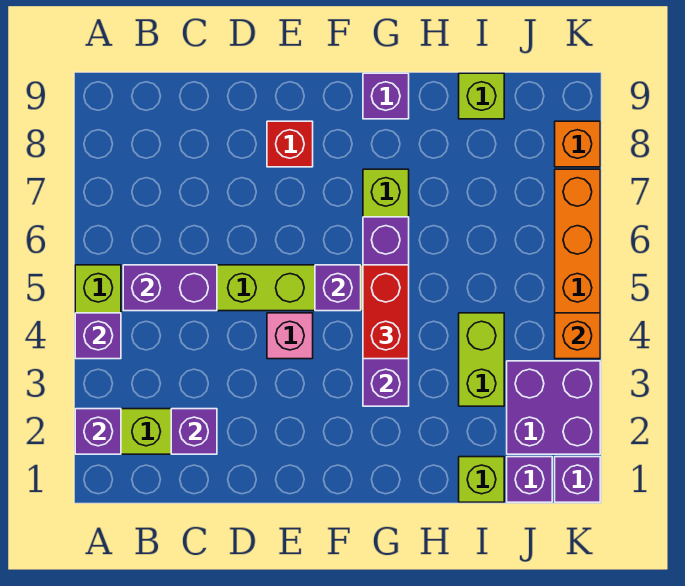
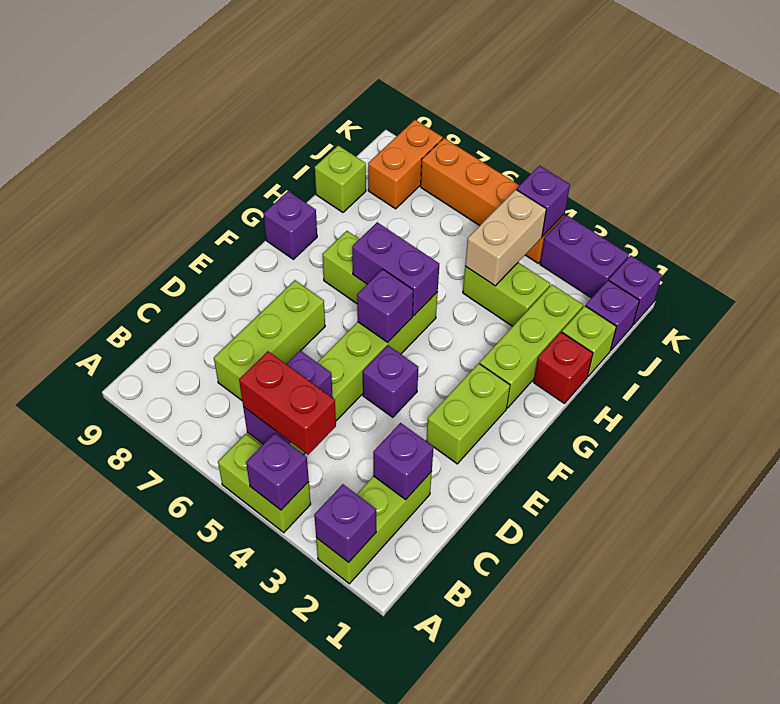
none -> lime 1x3 brick [214,280,325,400]
none -> lime 1x2 brick [426,363,510,464]
pink 1x1 brick [267,313,313,359] -> purple 1x1 brick [363,346,418,417]
red 1x1 brick [267,121,313,167] -> red 1x1 brick moved to [533,332,593,404]
none -> lime 1x3 brick [480,285,583,408]
purple 1x4 brick [363,217,409,406] -> purple 1x2 brick [352,222,439,316]
red 1x2 brick [363,265,409,359] -> red 1x2 brick moved to [239,351,336,455]
none -> tan 1x2 brick [465,189,546,286]
purple 2x2 brick [507,361,600,454] -> purple 1x2 brick [540,215,629,298]
orange 1x1 brick [555,313,600,359] -> purple 1x1 brick [517,166,570,236]
orange 1x1 brick [555,121,600,167] -> orange 1x2 brick [368,120,443,209]

